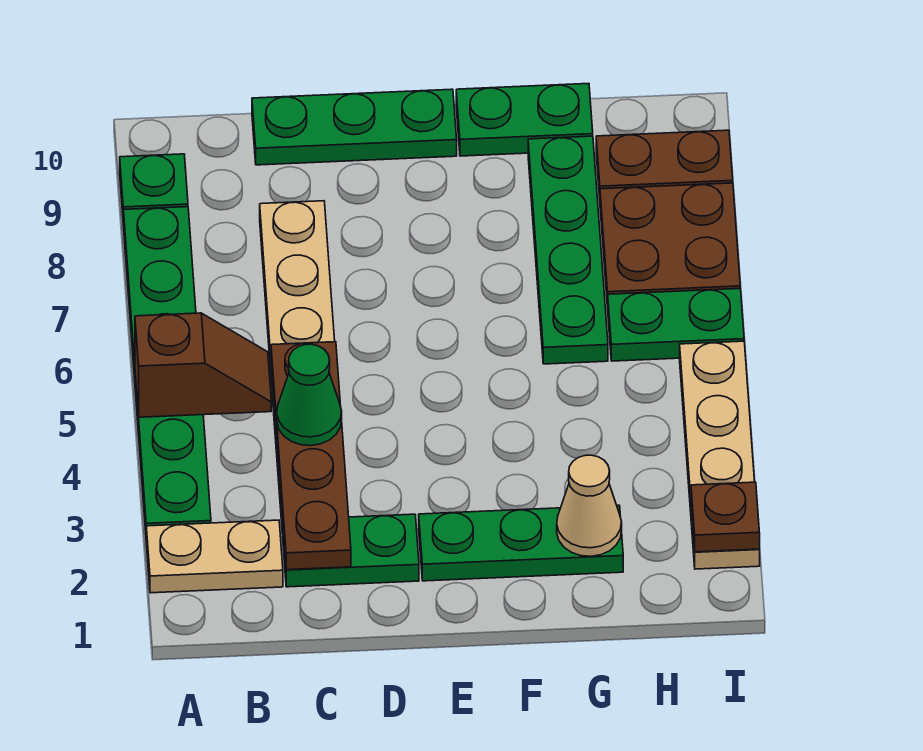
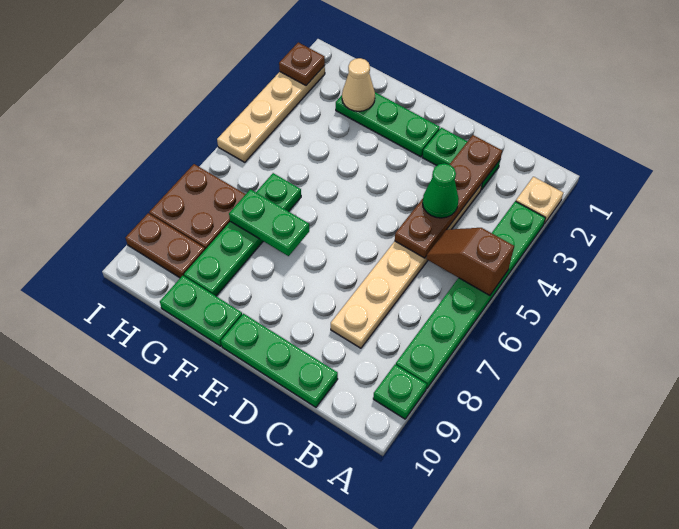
tan 1x2 plate [146,520,283,593] -> tan 1x1 plate [516,177,563,224]
green 1x2 plate [608,289,744,361] -> green 1x2 plate moved to [229,189,309,256]

